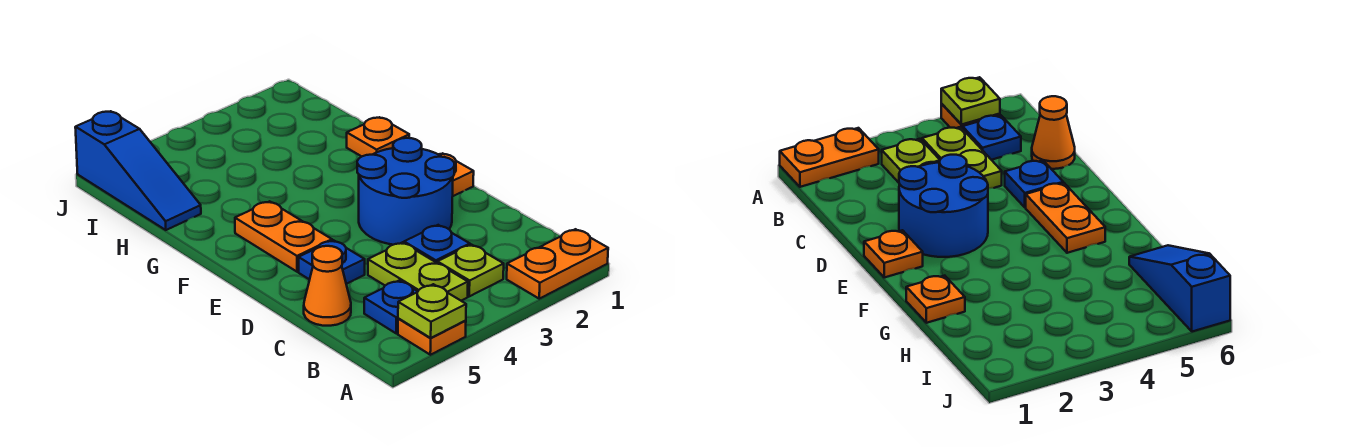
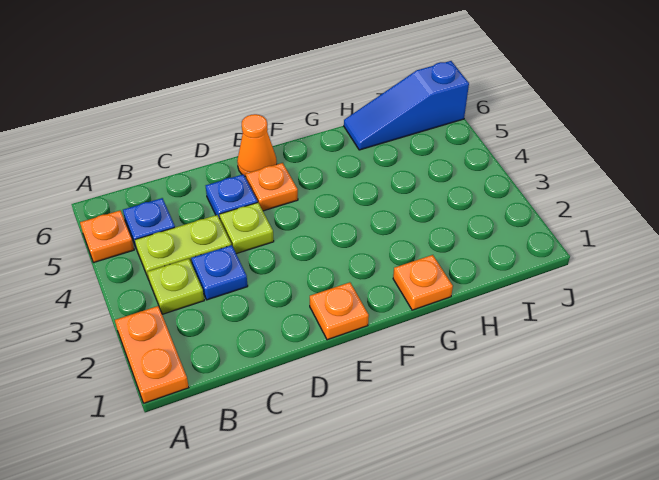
lime 1x1 plate [398,284,466,338] -> lime 1x1 plate moved to [219,203,274,254]
orange 1x1 cone [304,246,351,326] -> orange 1x1 cone moved to [237,114,277,177]
blue 2x2 round brick [357,138,455,245] -> none
orange 1x2 plate [235,201,332,272] -> orange 1x1 plate [246,163,298,211]

